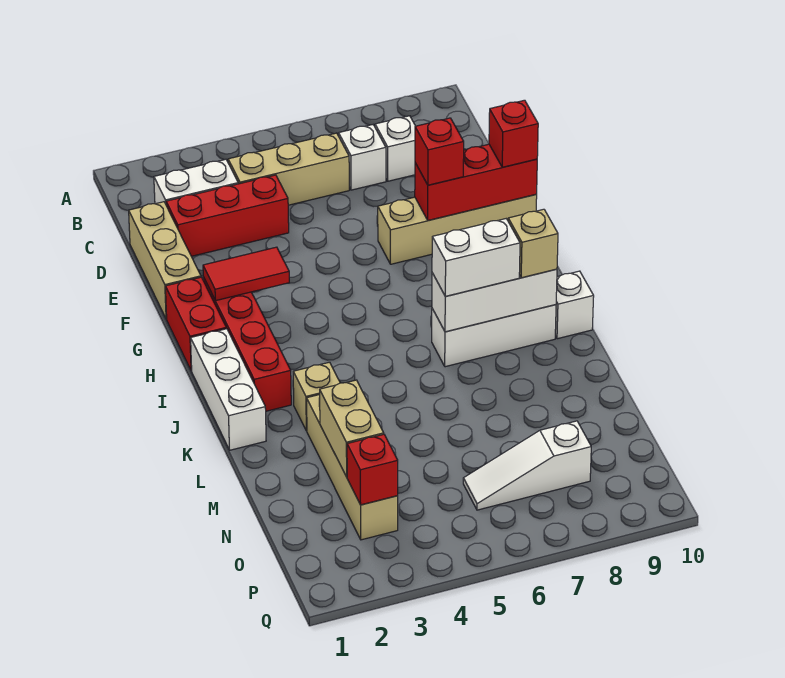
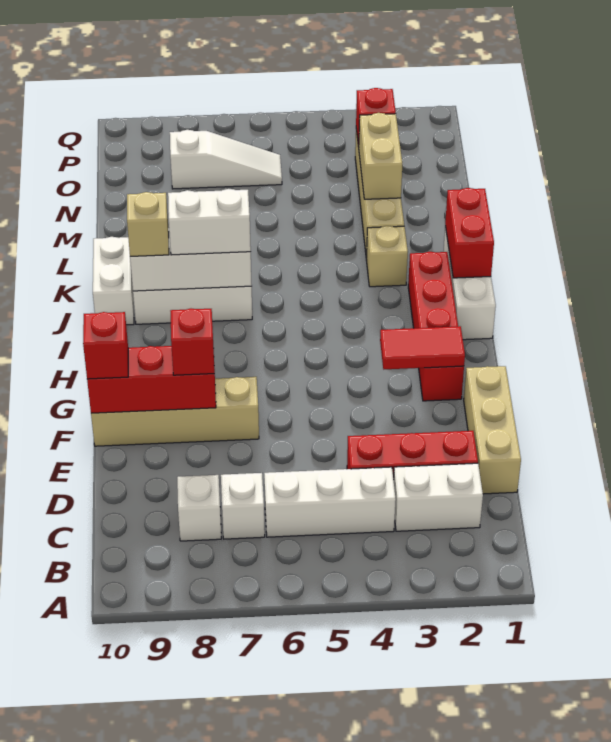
tan 1x3 brick [228,133,349,205] -> white 1x3 brick [264,467,396,537]
red 1x2 brick [165,277,226,371] -> red 1x2 brick moved to [445,188,494,278]
white 1x1 brick [555,271,594,339] -> white 1x2 brick [93,237,134,325]

